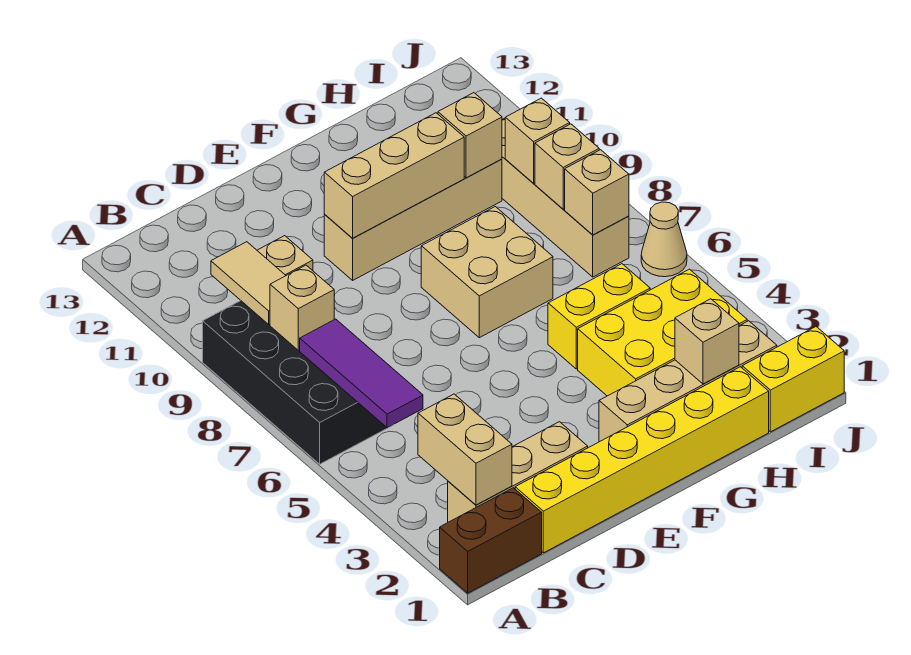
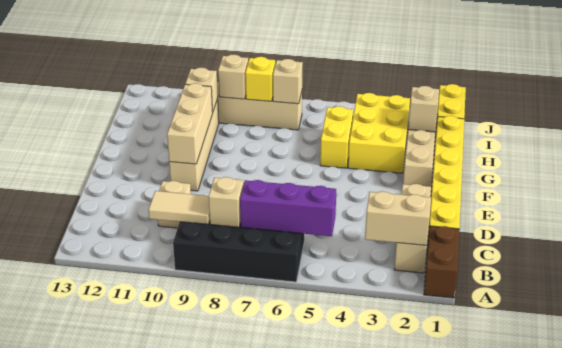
purple 1x3 tile [300,319,423,428] -> purple 1x3 brick [240,180,336,236]
tan 2x2 brick [421,207,553,338] -> none
tan 1x1 brick [535,124,599,209] -> yellow 1x1 brick [245,57,275,101]
tan 1x1 cone [641,202,687,277] -> none

